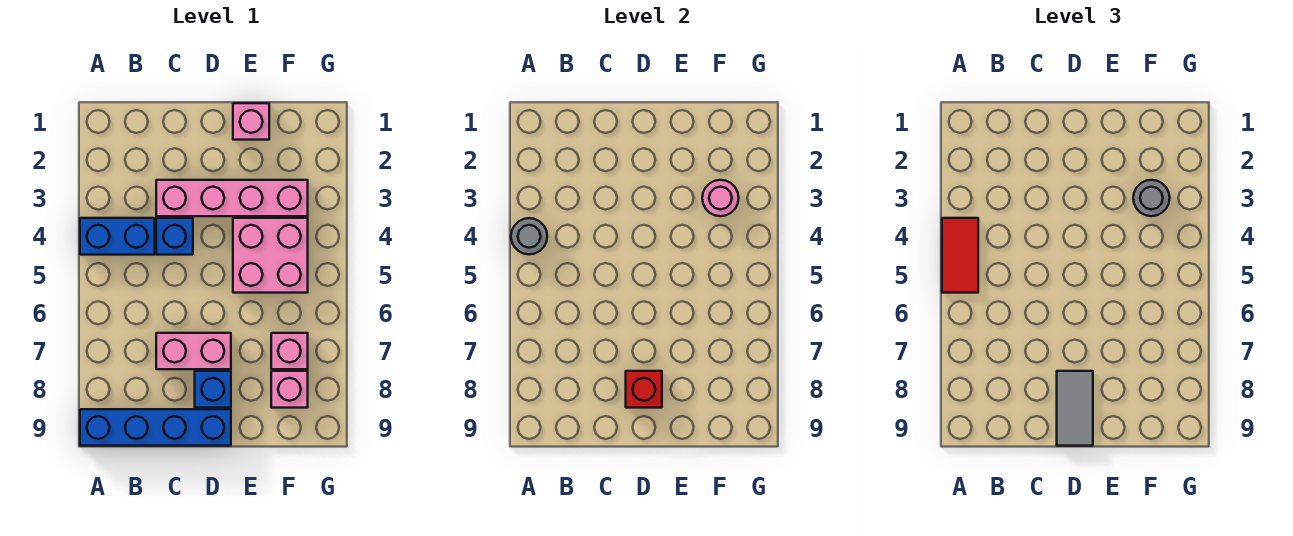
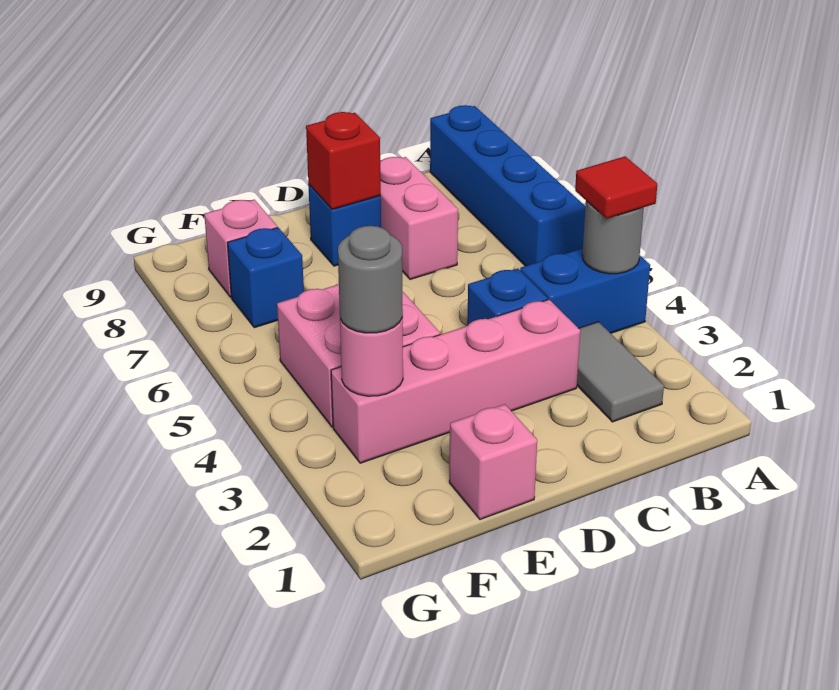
red 1x2 tile [942,218,978,293] -> red 1x1 tile [575,156,657,219]
blue 1x4 brick [80,409,231,446] -> blue 1x4 brick turned to [430,105,585,266]
pink 1x2 brick [156,333,231,369] -> pink 1x2 brick turned to [380,157,458,280]
grey 1x2 tile [1057,371,1093,446] -> grey 1x2 tile moved to [577,322,664,422]
pink 1x1 brick [271,333,308,369] -> blue 1x1 brick [228,228,304,328]

